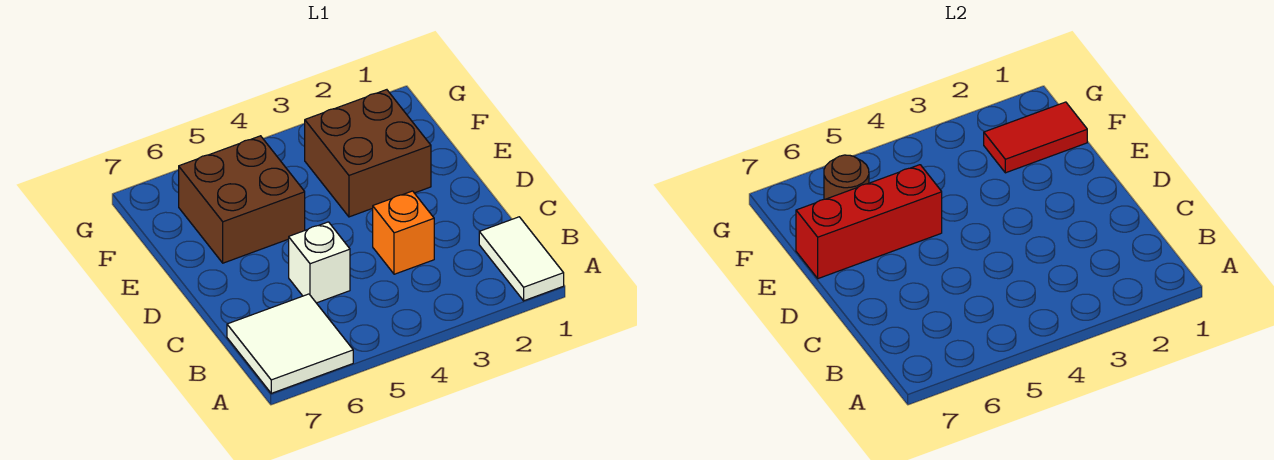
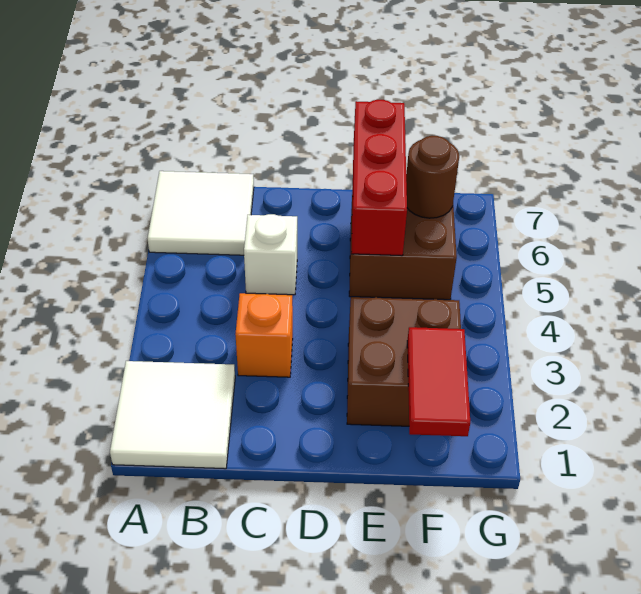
white 1x2 tile [479,217,564,301] -> white 2x2 tile [110,361,235,469]

